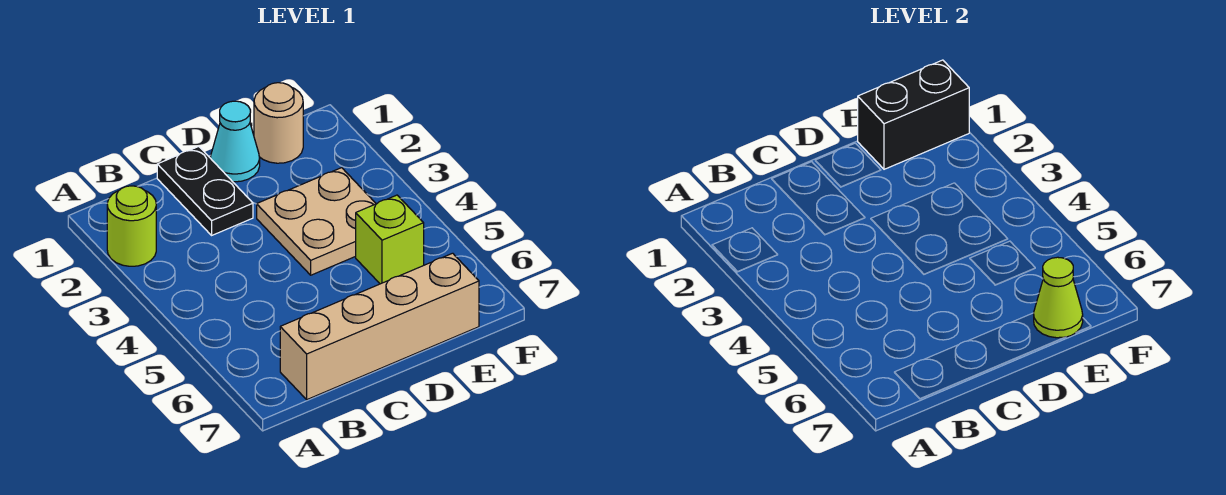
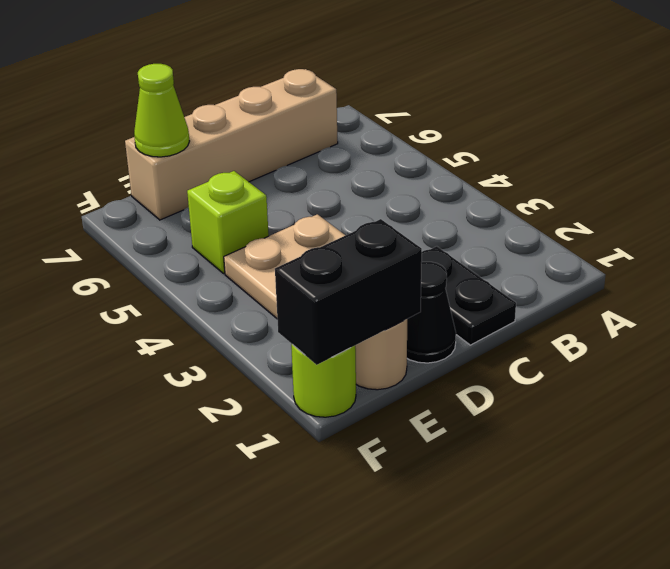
lime 1x1 round brick [107,186,156,266] -> lime 1x1 round brick moved to [291,344,356,417]
cyan 1x1 cone [210,101,260,182] -> black 1x1 cone [407,262,456,363]

